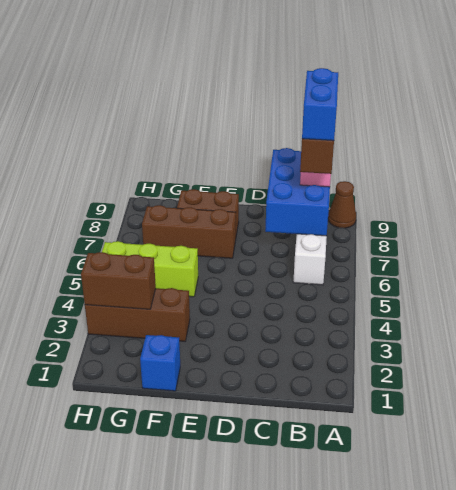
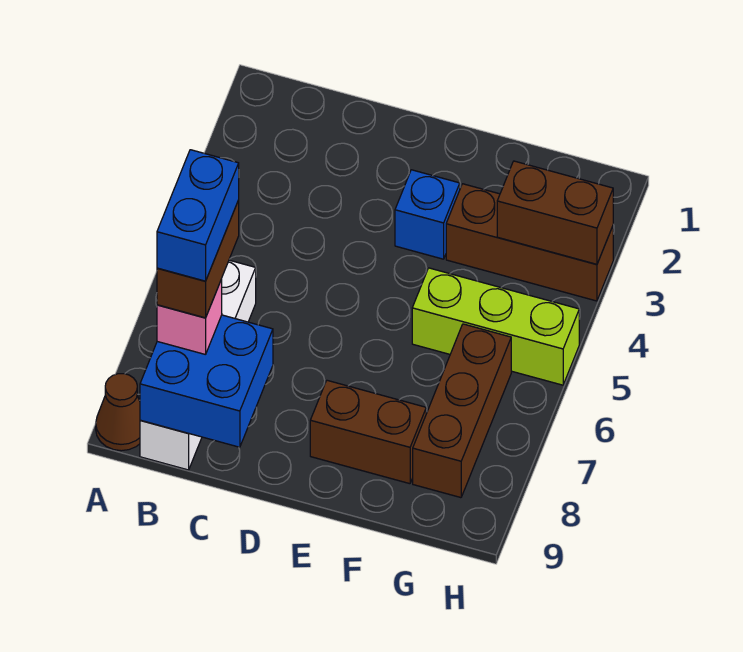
blue 2x3 brick [265,148,330,236] -> blue 2x2 brick [140,315,273,447]
brown 1x3 brick [142,205,236,258] -> brown 1x3 brick turned to [413,324,511,498]
blue 1x1 brick [140,335,180,391] -> blue 1x1 brick moved to [395,170,460,259]

